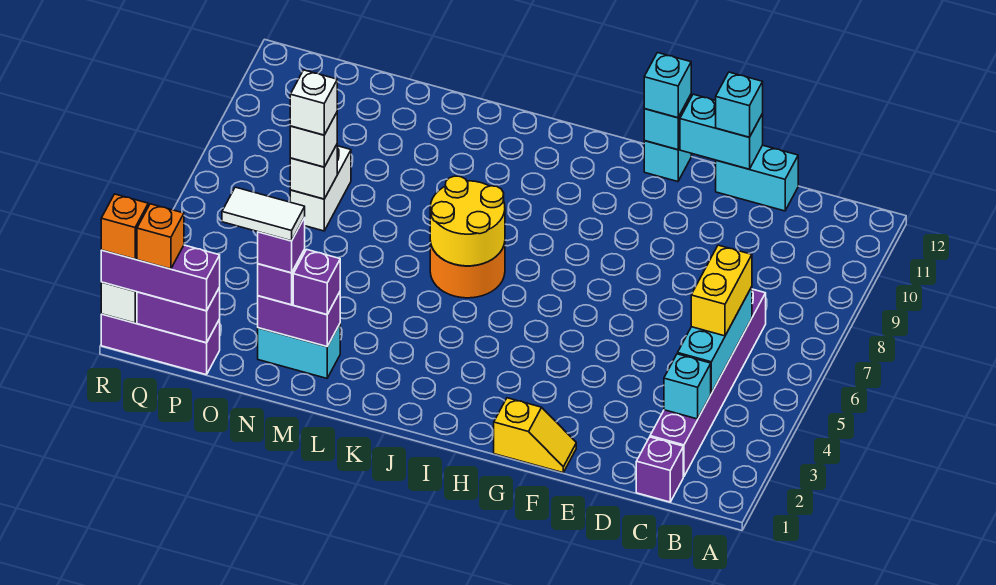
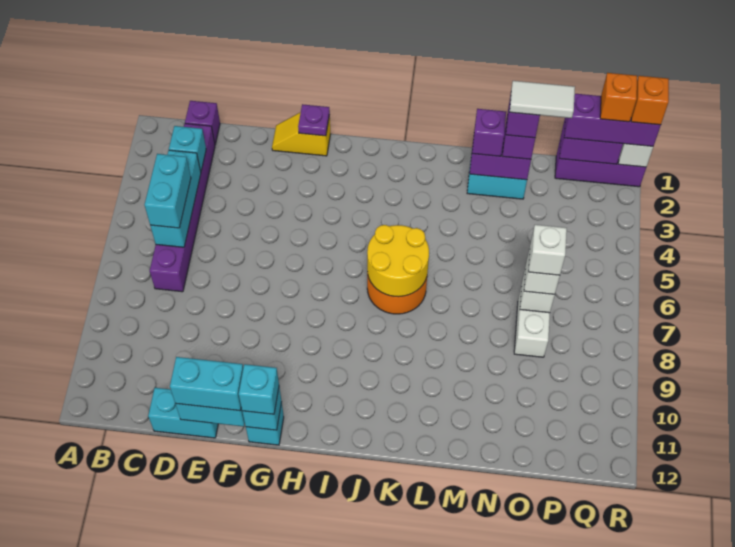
yellow 1x2 brick [691,245,752,336] -> cyan 1x2 brick [144,154,191,228]
cyan 1x1 brick [716,72,763,137] -> cyan 1x2 brick [170,357,243,411]
none -> purple 1x1 plate [298,104,330,136]

